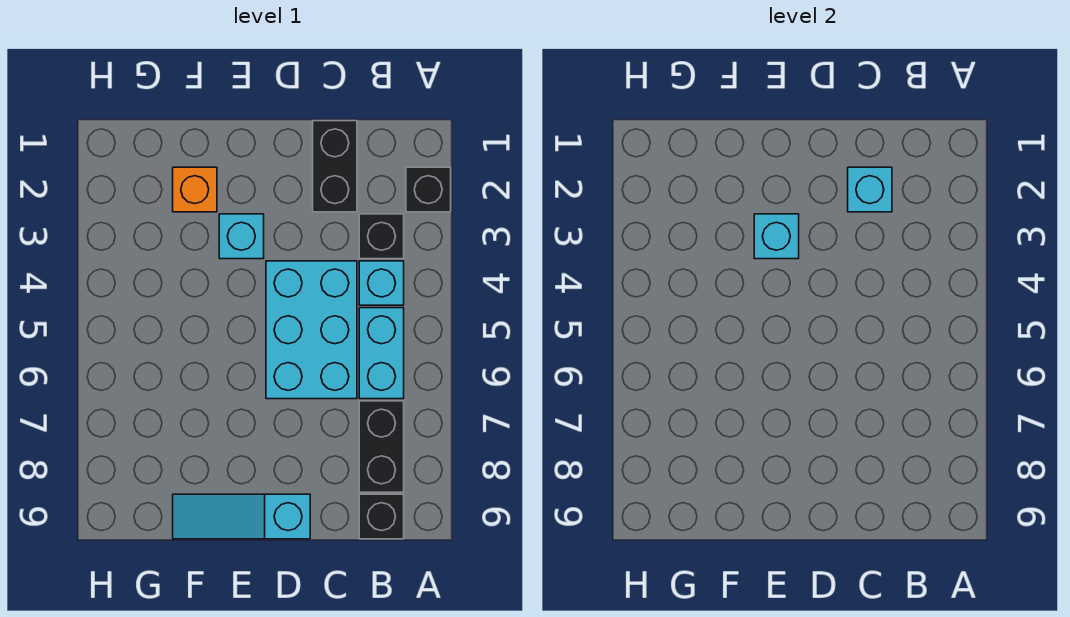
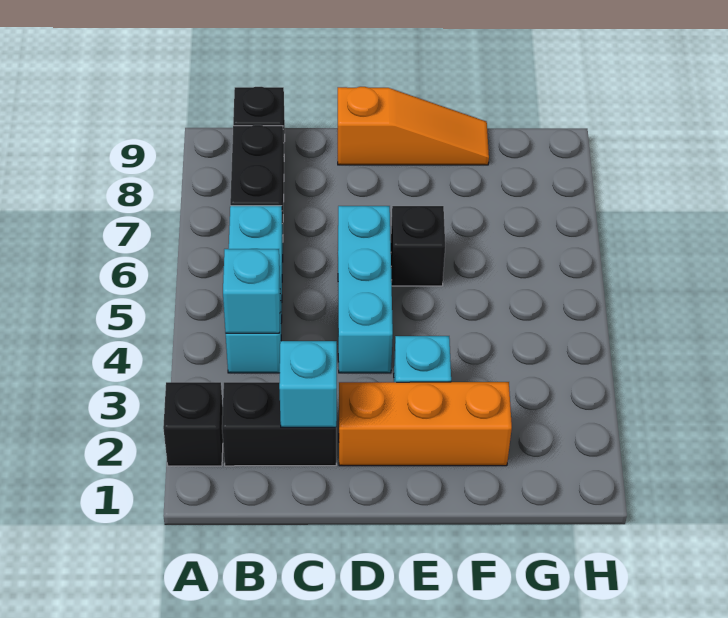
black 1x1 brick [359,214,404,259] -> black 1x1 brick moved to [391,206,445,286]
black 1x2 brick [313,121,357,212] -> black 1x2 brick turned to [222,382,336,466]
cyan 2x3 brick [266,261,357,399] -> cyan 1x3 brick [338,206,393,373]
cyan 1x3 slope [173,494,310,539] -> orange 1x3 slope [338,87,489,165]
cyan 1x1 brick [754,214,799,259] -> cyan 1x1 brick moved to [223,249,280,333]
orange 1x1 brick [173,167,217,212] -> orange 1x3 brick [339,382,512,466]

